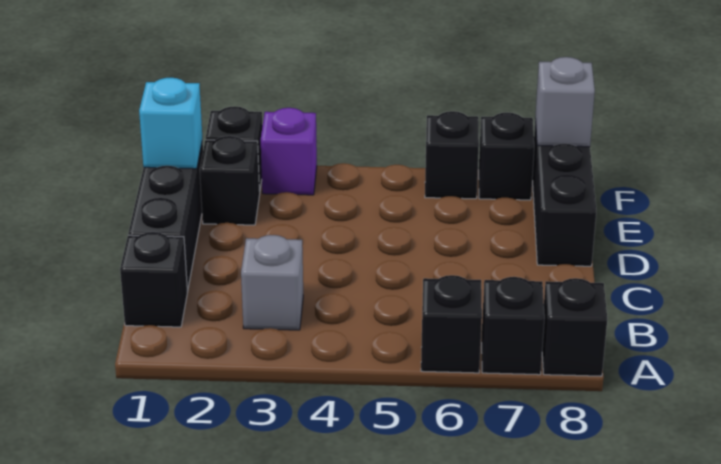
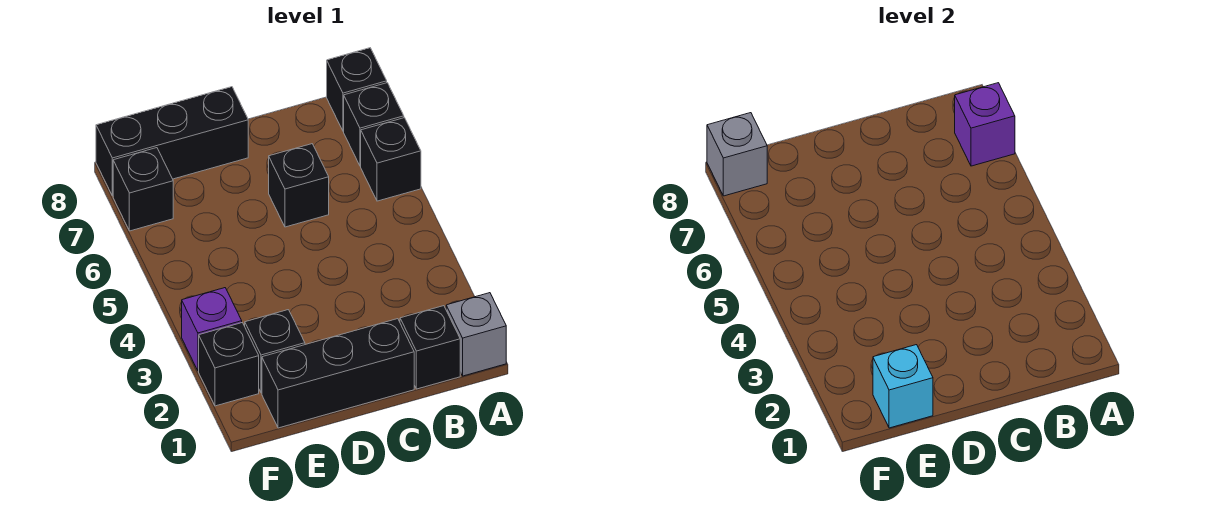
none -> purple 1x1 brick [955,83,1015,166]
grey 1x1 brick [241,235,303,330] -> grey 1x1 brick moved to [446,293,506,376]
black 1x1 brick [425,111,479,199] -> black 1x1 brick moved to [269,144,329,227]

